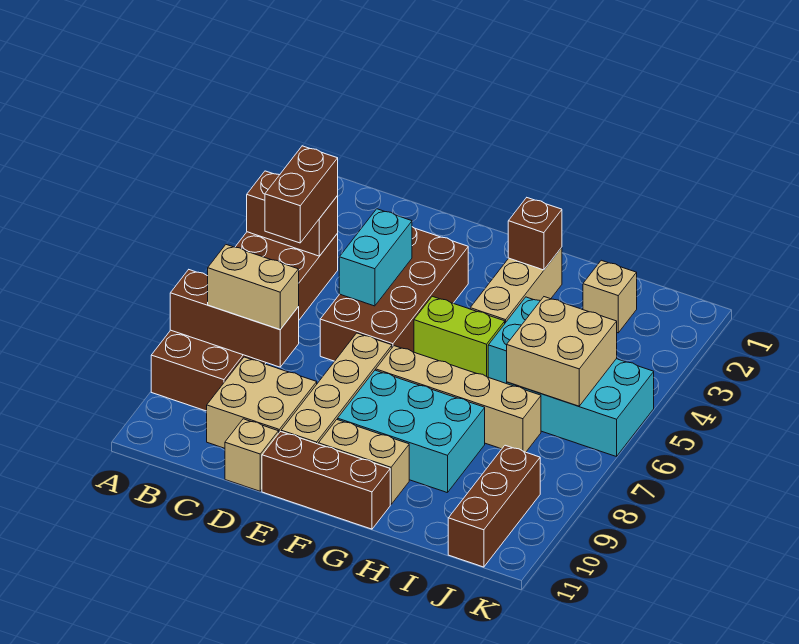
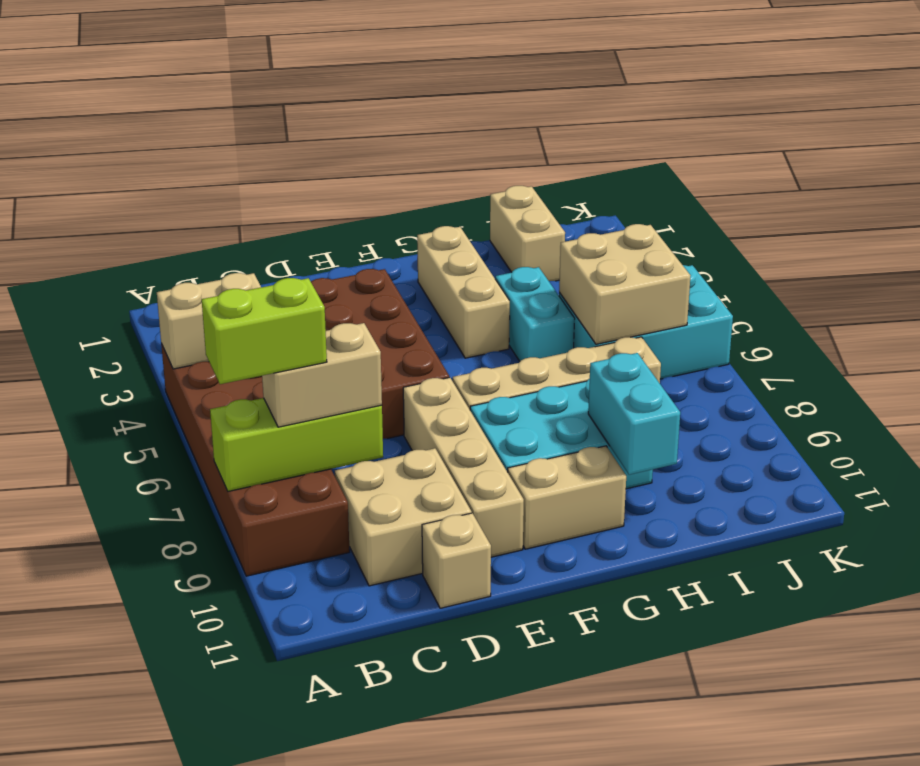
brown 1x2 brick [247,171,338,256] -> tan 1x2 brick [157,273,261,369]
brown 1x3 brick [170,270,299,367] -> lime 1x3 brick [210,398,383,491]
brown 1x2 brick [265,146,338,243] -> none
cyan 1x2 brick [339,209,412,306] -> cyan 1x2 brick moved to [588,353,680,475]
brown 1x3 brick [262,432,390,529] -> none
lime 1x2 brick [414,296,505,377] -> lime 1x2 brick moved to [202,278,327,384]
brown 1x1 brick [508,198,562,270] -> none
tan 1x1 brick [583,260,637,333] -> tan 1x2 brick [490,186,565,281]
brown 1x3 brick [448,445,540,567] -> none

